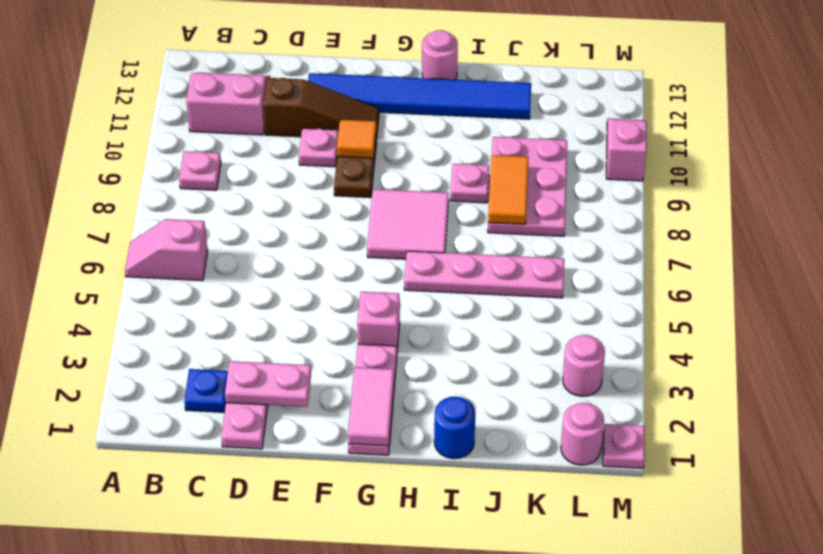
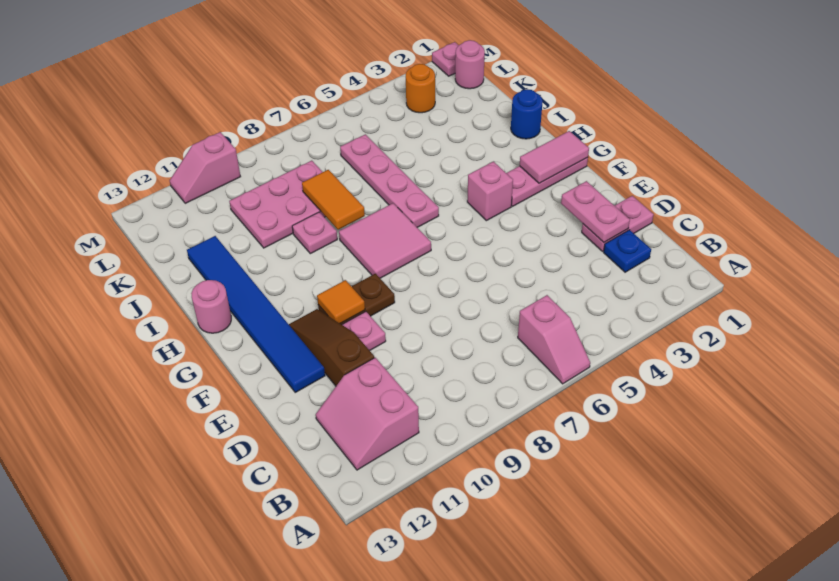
pink 1x1 plate [179,151,221,190] -> none
orange 1x2 tile [488,155,529,224] -> orange 1x2 tile turned to [302,170,365,230]
pink 1x1 round brick [563,335,605,396] -> orange 1x1 round brick [406,64,435,113]

